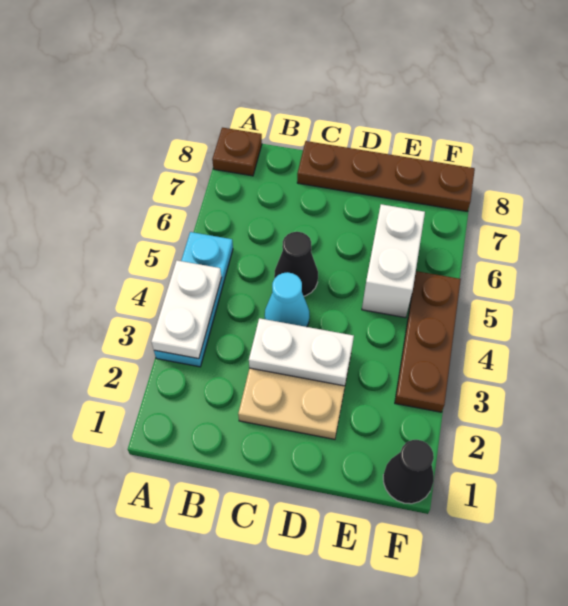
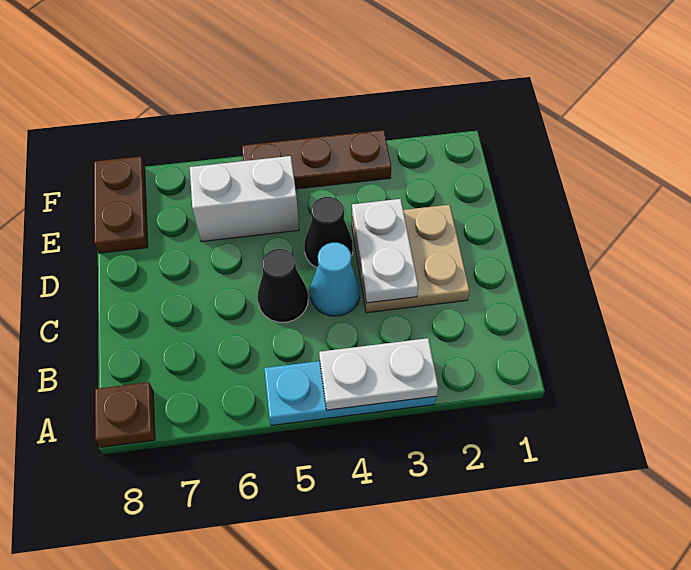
brown 1x4 plate [297,141,475,211] -> brown 1x2 plate [94,156,148,253]
black 1x1 cone [383,440,434,504] -> black 1x1 cone moved to [304,197,353,268]

